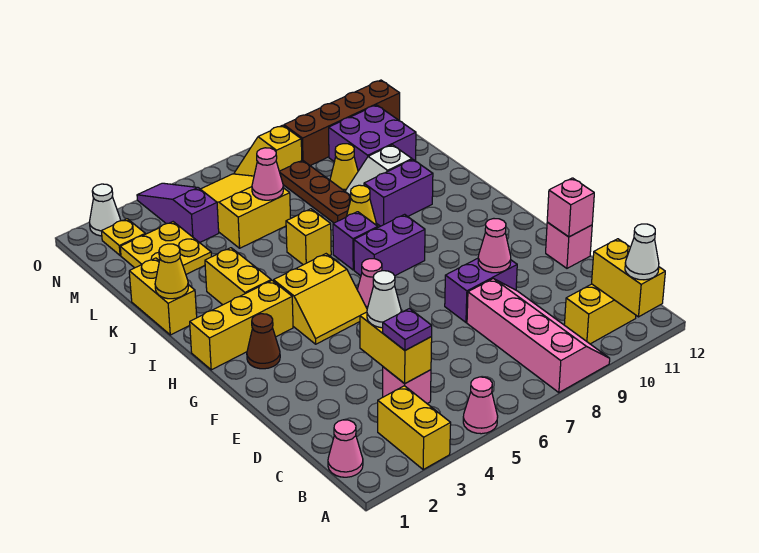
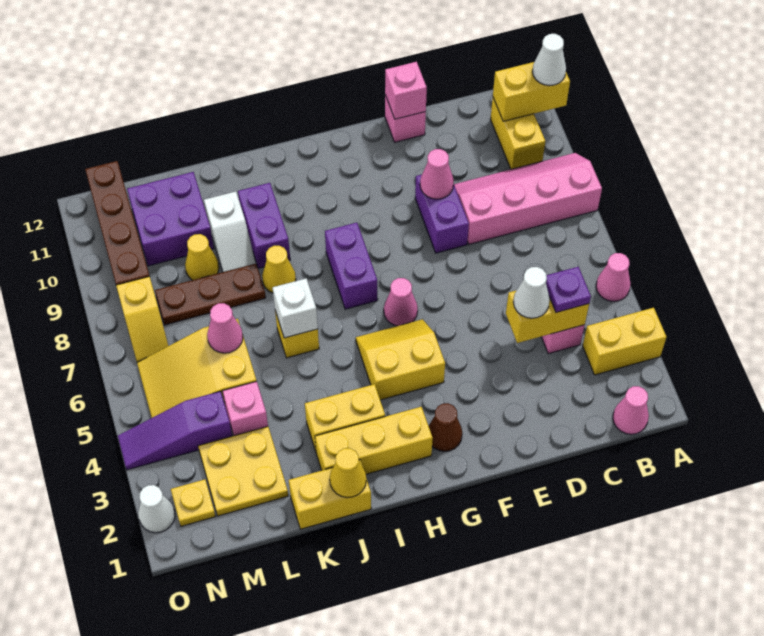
yellow 2x2 slope [274,254,367,344] -> yellow 2x2 slope turned to [356,319,445,400]
yellow 1x3 brick [190,280,293,370] -> yellow 1x3 brick turned to [315,407,433,474]
purple 1x1 brick [333,212,378,270] -> none
none -> white 1x1 brick [273,278,318,338]
none -> pink 1x1 brick [223,381,268,436]

